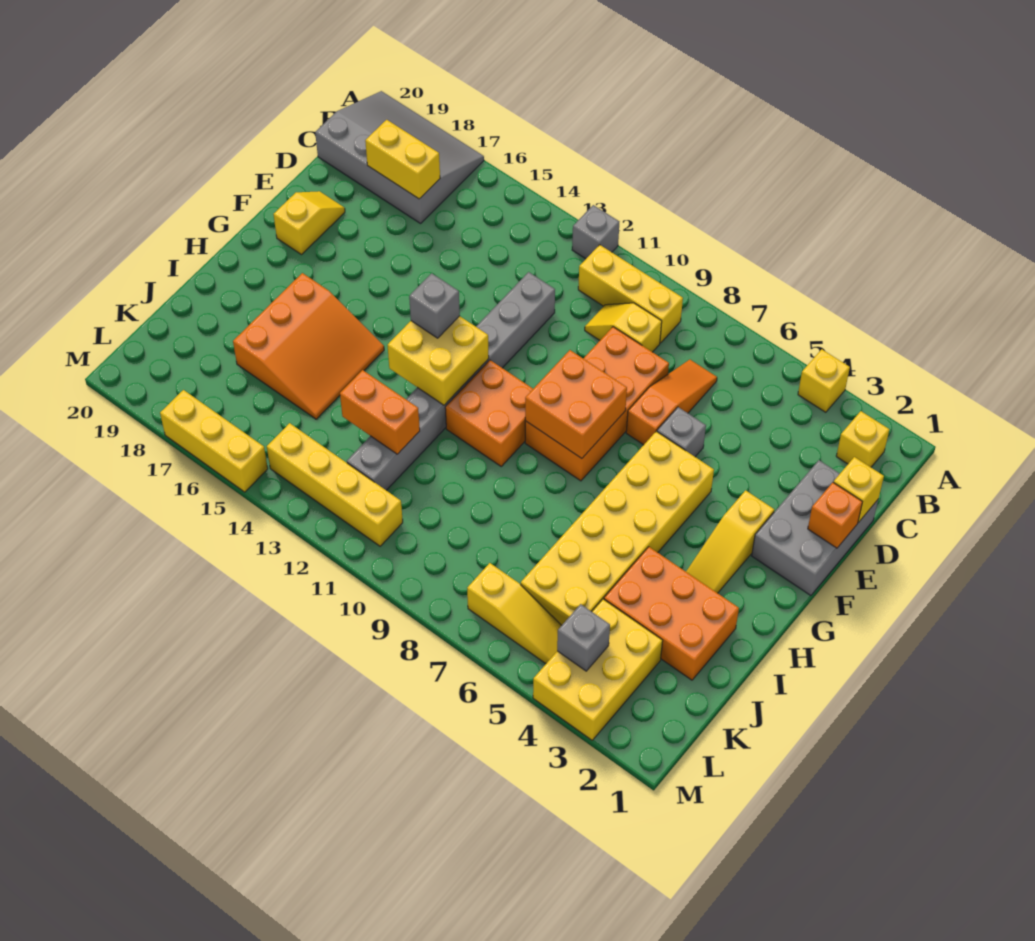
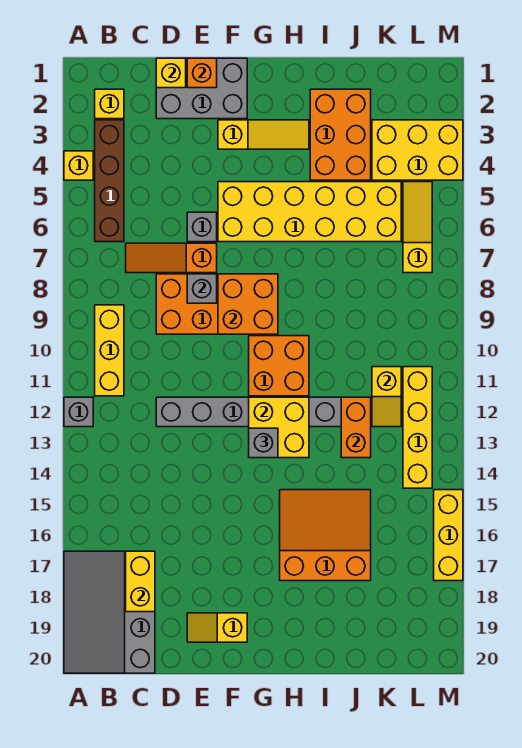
none -> brown 1x4 brick [95,120,124,242]
yellow 1x2 slope [585,303,662,352] -> yellow 1x2 slope moved to [372,367,401,427]
grey 1x1 brick [557,604,610,671] -> grey 1x1 brick moved to [187,274,217,303]

